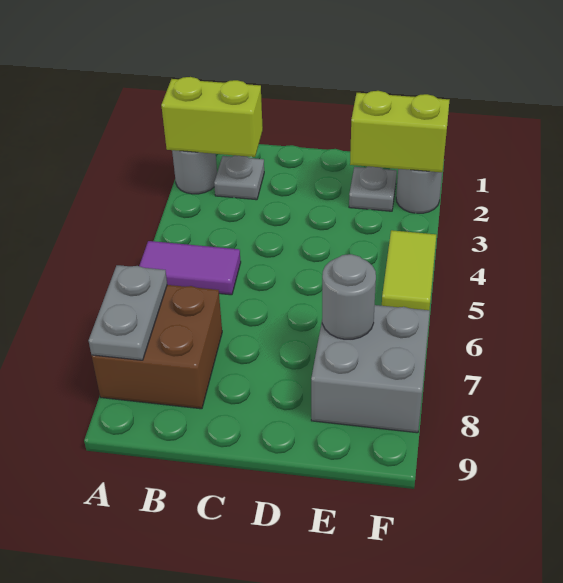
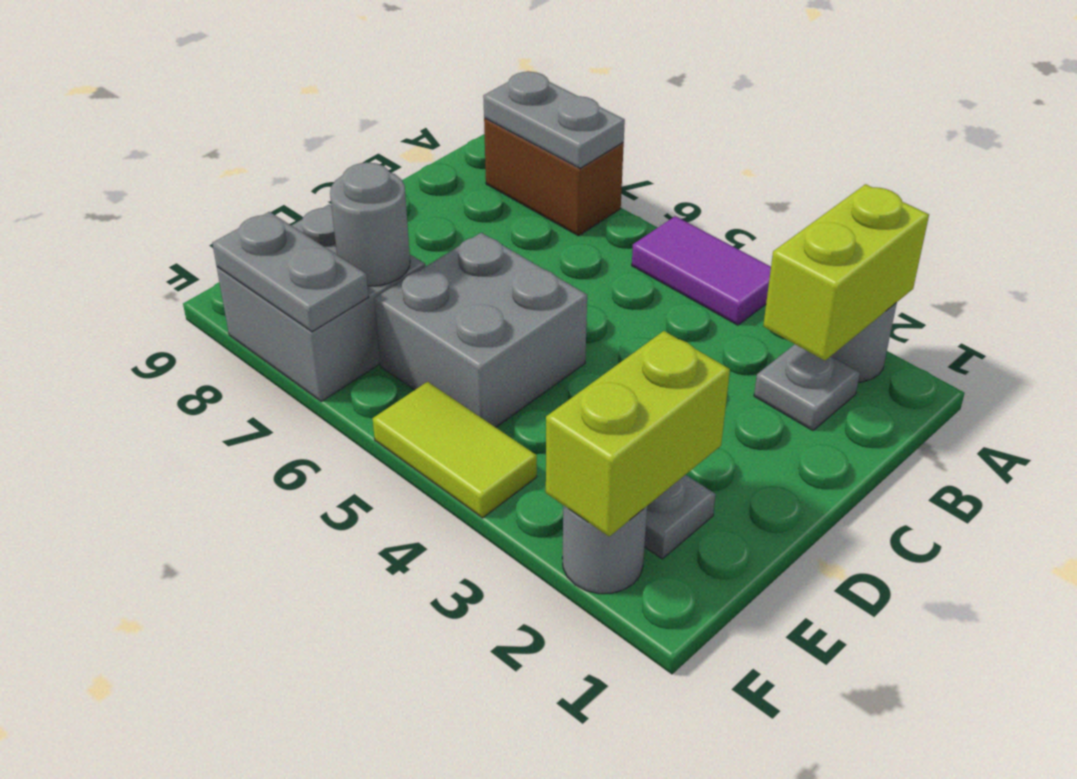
purple 1x2 tile [139,241,241,295] -> purple 1x2 tile turned to [632,216,771,325]
brown 2x2 brick [92,285,222,409] -> brown 1x2 brick [484,118,624,236]
none -> grey 2x2 brick [374,233,587,427]
none -> grey 1x2 plate [212,212,369,332]

